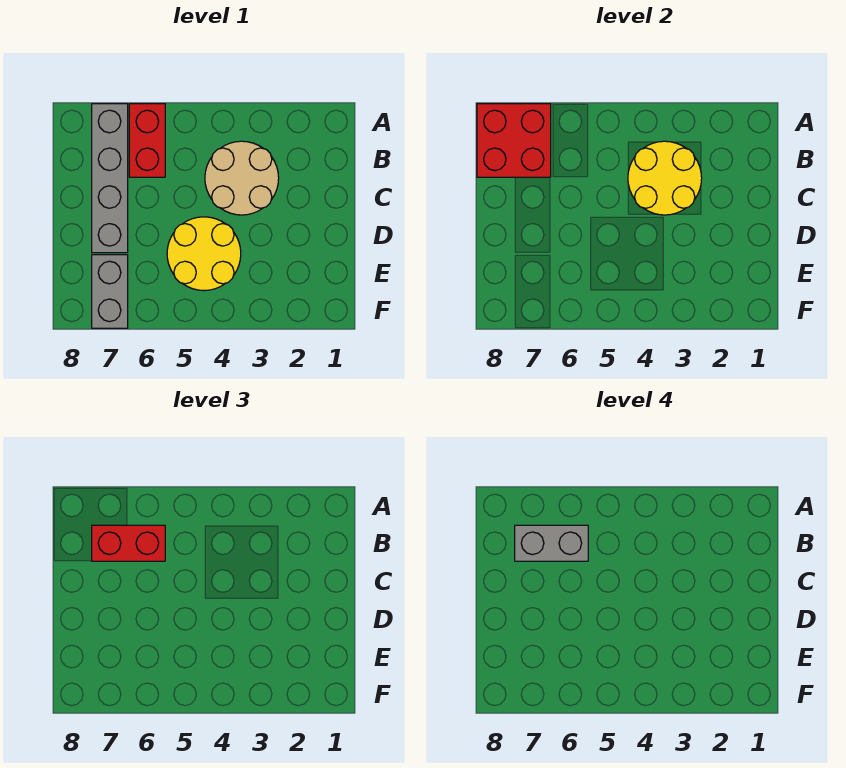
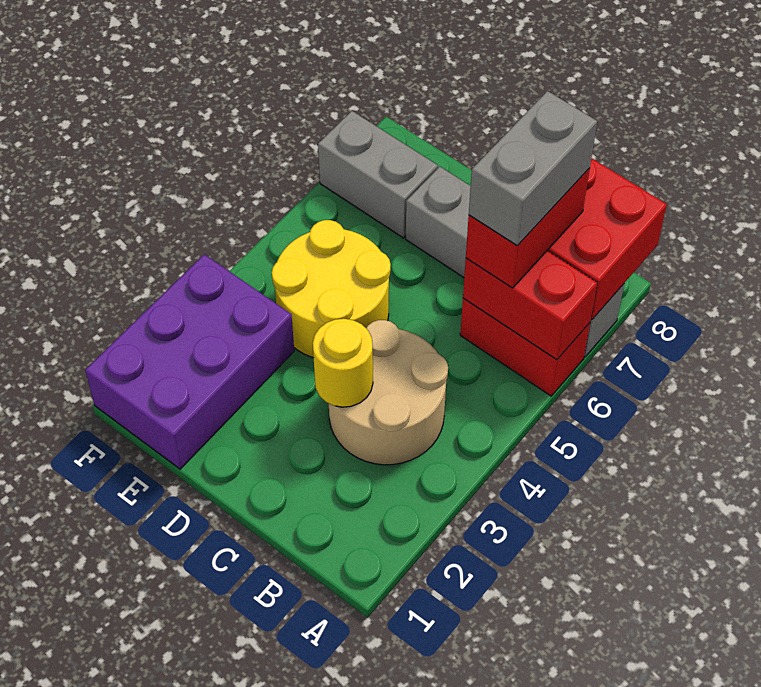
none -> red 1x2 brick [463,251,597,360]
yellow 2x2 round brick [628,141,702,215] -> yellow 1x1 round brick [313,319,373,407]
none -> purple 2x3 brick [85,254,294,469]

